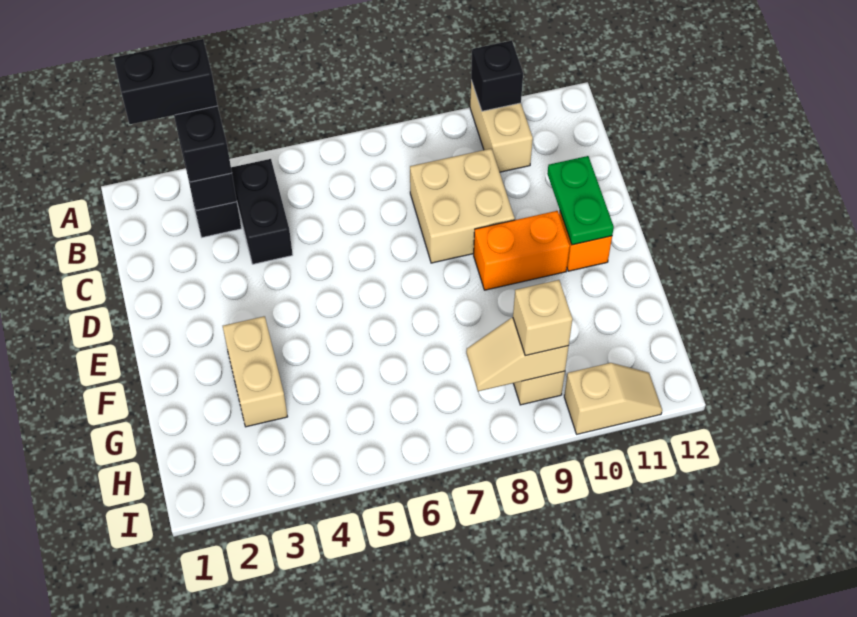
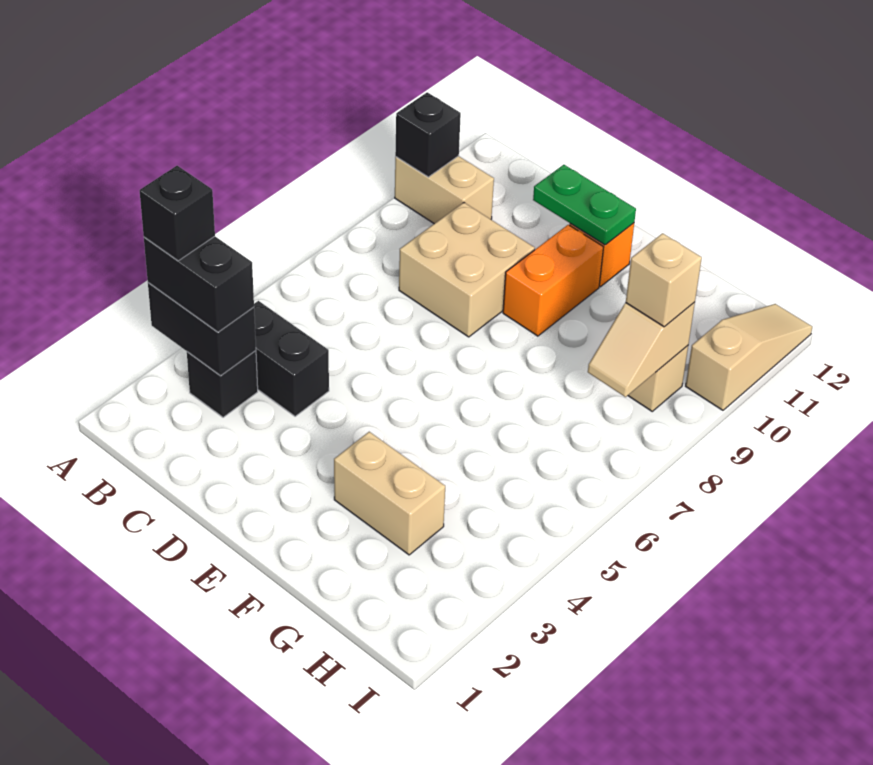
black 1x2 brick [114,39,218,124] -> black 1x1 brick [140,166,215,261]
tan 1x2 slope [564,363,662,434] -> tan 1x3 slope [686,304,812,410]

